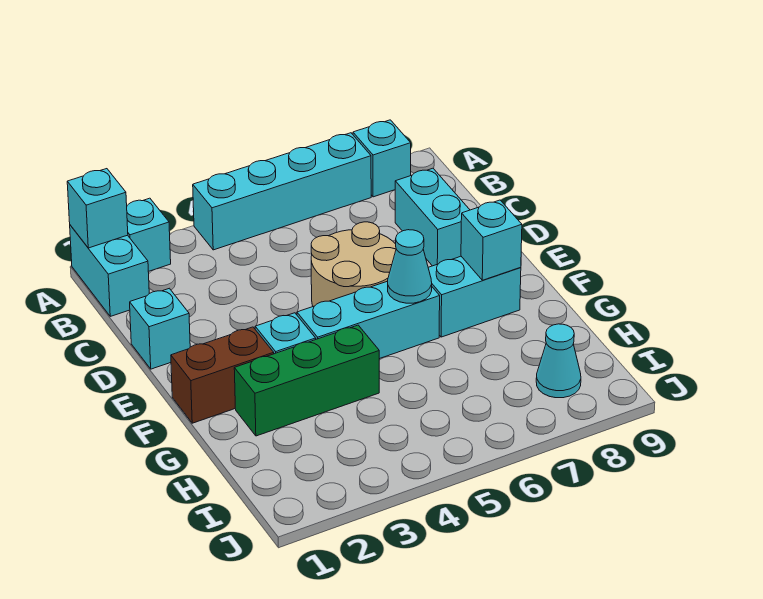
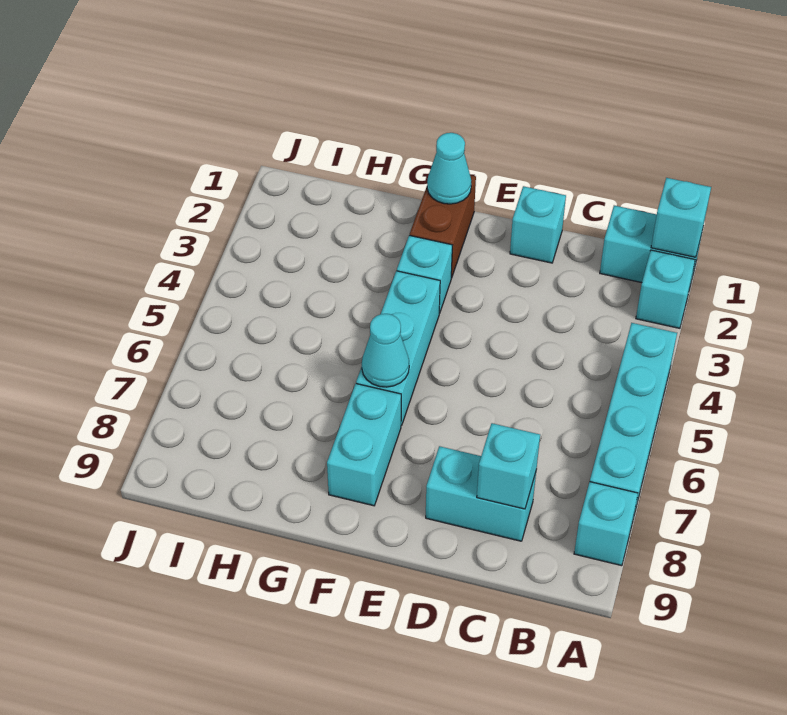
tan 2x2 round brick [311,222,396,306] -> none
cyan 1x1 brick [461,200,522,280] -> cyan 1x1 brick moved to [477,423,540,509]
green 1x3 brick [234,325,379,436] -> none
cyan 1x1 cone [536,324,581,398] -> cyan 1x1 cone moved to [427,133,471,204]

